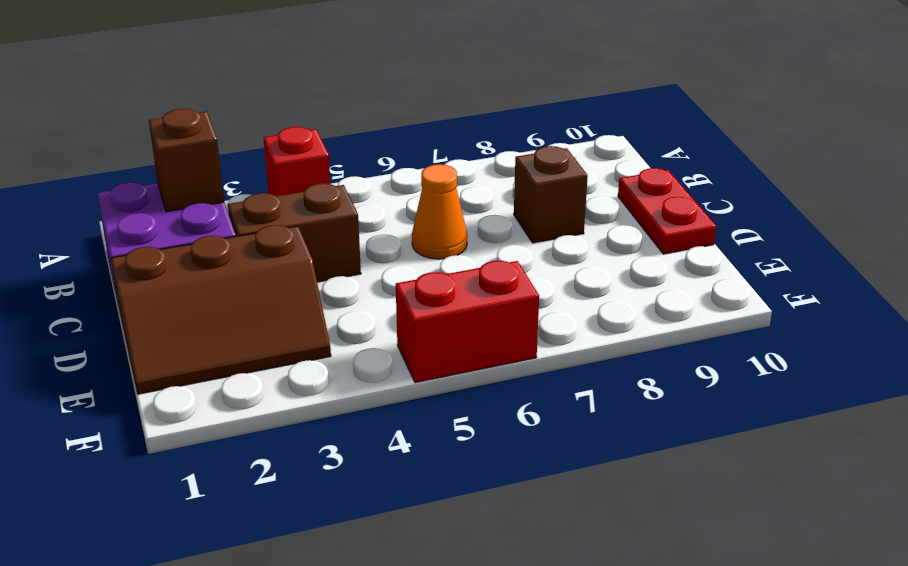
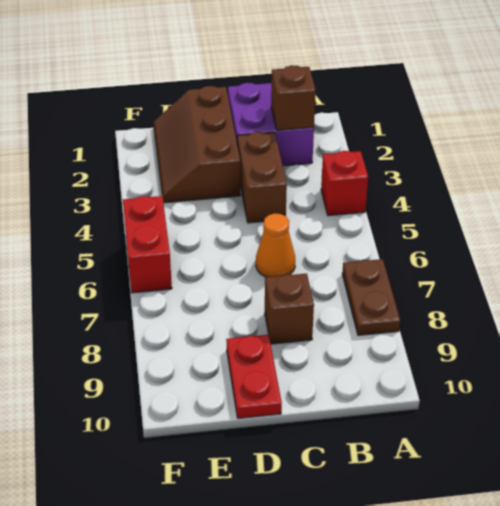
none -> brown 1x2 plate [342,259,400,335]
red 1x2 plate [618,168,716,254] -> red 1x2 plate turned to [226,335,282,418]

